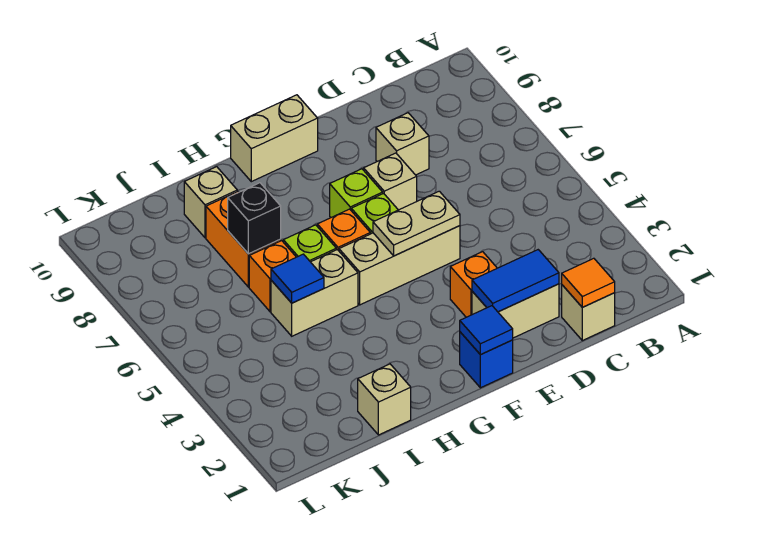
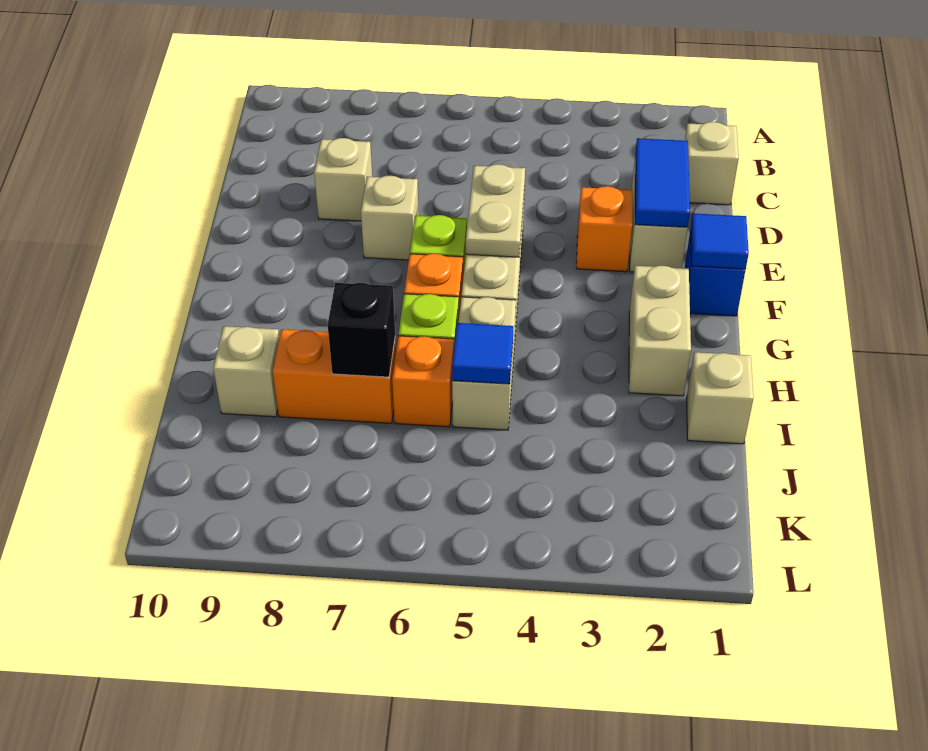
orange 1x1 tile [562,258,615,307] -> none
lime 1x1 brick [330,169,383,218] -> none
tan 1x2 brick [231,95,318,182] -> tan 1x2 brick moved to [629,266,691,396]

